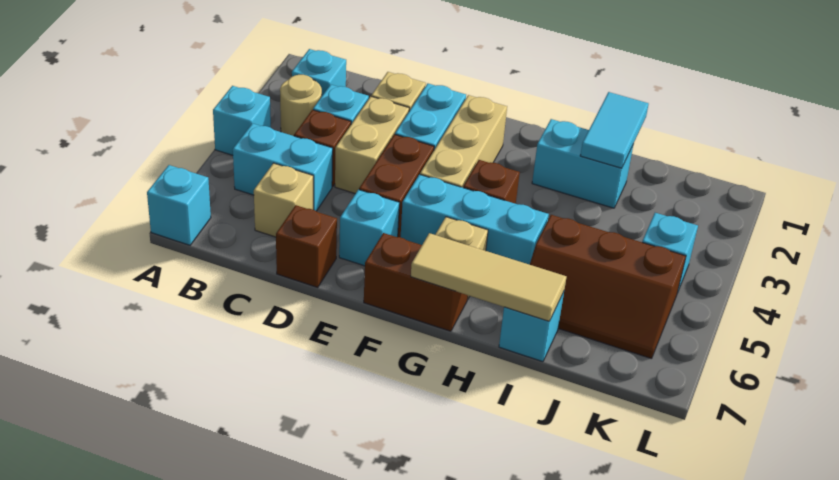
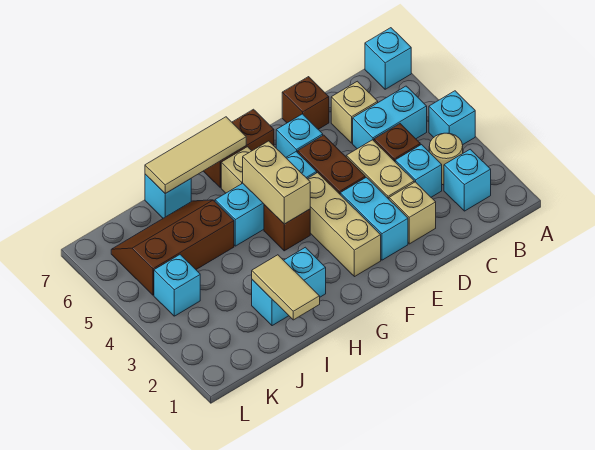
none -> tan 1x2 brick [243,141,310,224]
cyan 1x2 tile [580,92,648,168] -> tan 1x2 tile [252,255,320,320]

